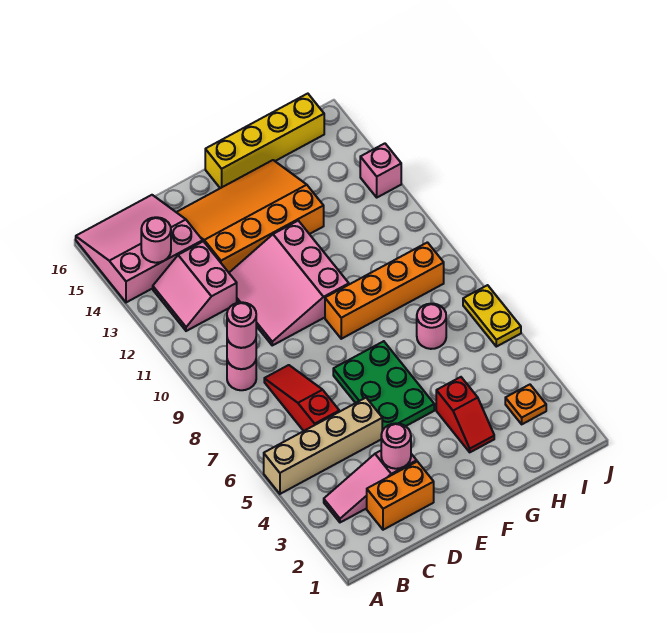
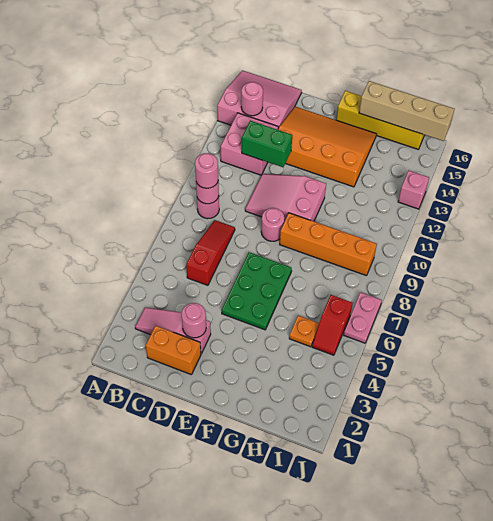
tan 1x4 brick [264,398,382,494] -> tan 1x4 brick moved to [359,81,454,141]
pink 2x2 slope [153,241,237,331] -> pink 2x2 brick [221,113,278,175]
none -> green 1x2 brick [242,121,292,167]
pink 3x3 slope [229,221,349,345] -> pink 2x3 slope [245,174,326,222]
red 1x2 slope [436,377,494,452] -> red 1x2 slope moved to [312,295,352,355]
pink 1x1 round brick [417,304,446,349] -> pink 1x1 round brick moved to [261,208,284,241]
orange 1x1 plate [505,385,546,424] -> orange 1x1 plate moved to [289,316,319,347]
yellow 1x2 plate [463,285,521,347] -> pink 1x2 plate [344,292,382,343]

